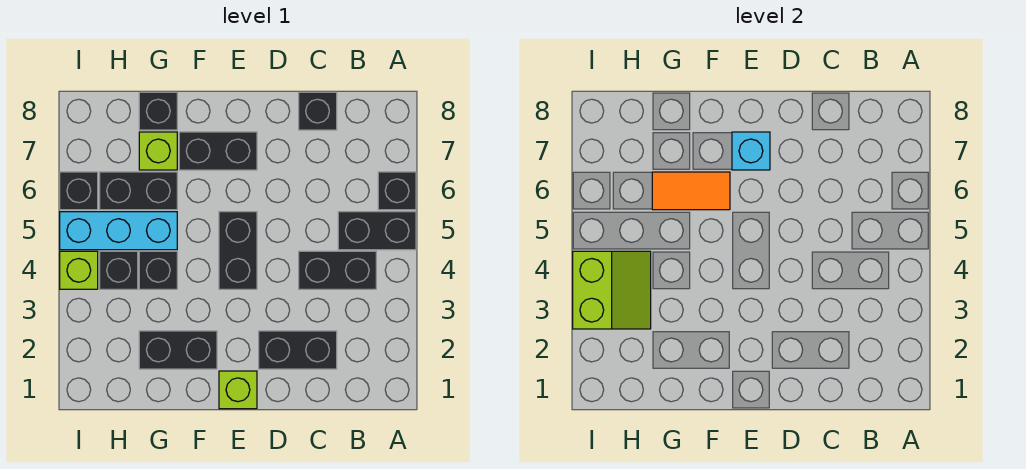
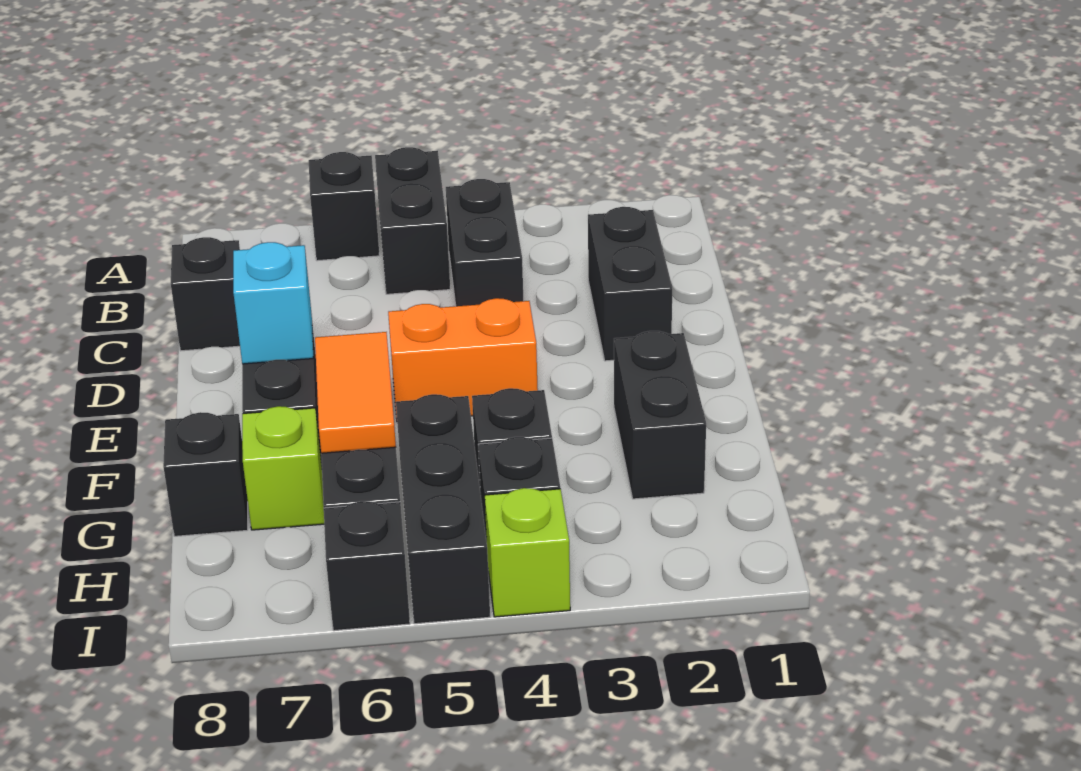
lime 1x1 brick [219,371,257,409] -> none
black 1x2 brick [219,212,257,289] -> orange 1x2 brick [388,298,538,418]
cyan 1x3 brick [60,212,177,250] -> black 1x3 brick [396,394,490,624]
lime 2x2 slope [573,251,651,329] -> none

